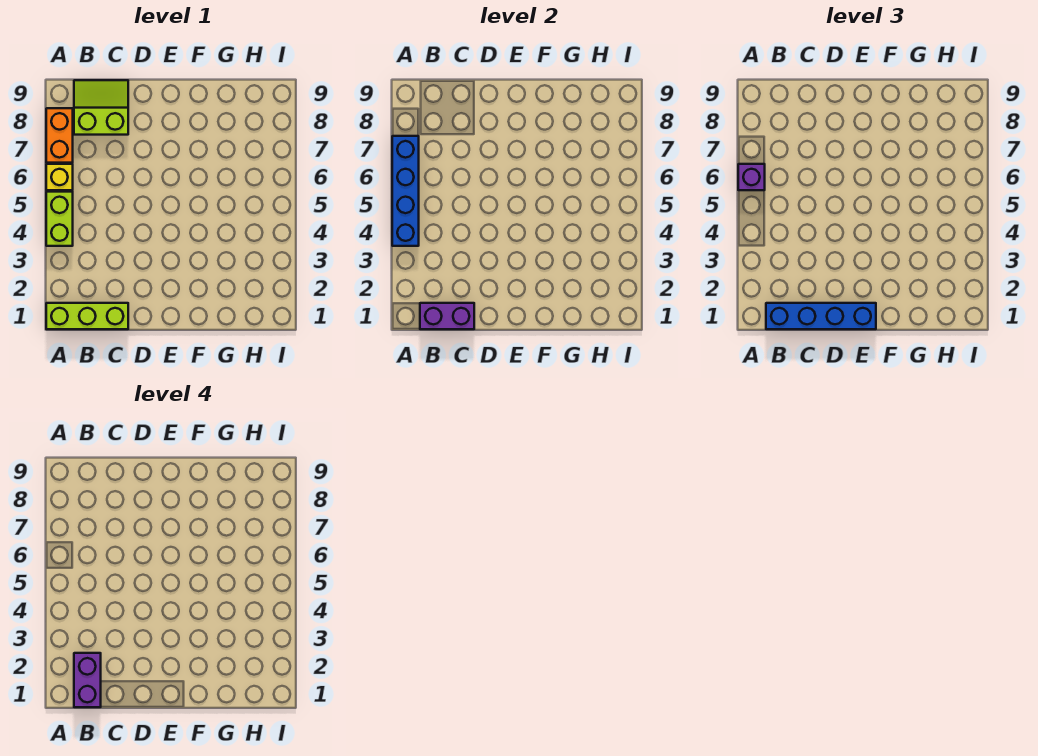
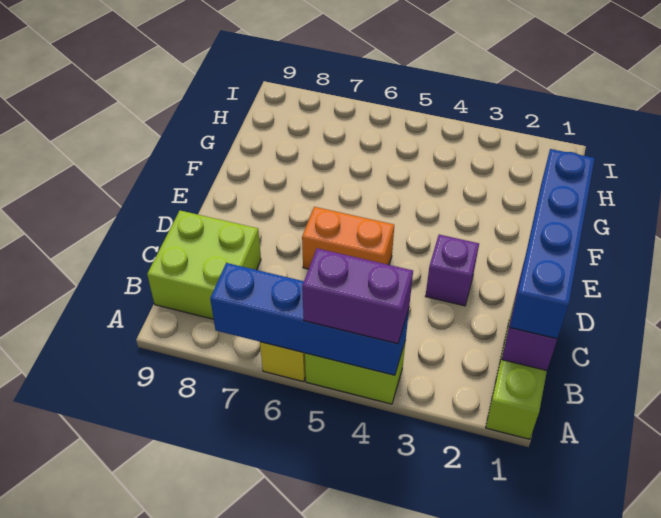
purple 1x1 brick [738,164,765,190] -> purple 1x1 brick moved to [426,235,479,306]
orange 1x2 brick [46,108,73,163] -> orange 1x2 brick moved to [302,207,394,269]
purple 1x2 brick [74,653,101,707] -> purple 1x2 brick moved to [302,248,413,344]
lime 2x2 slope [74,80,128,135] -> lime 2x2 brick [147,211,261,319]

